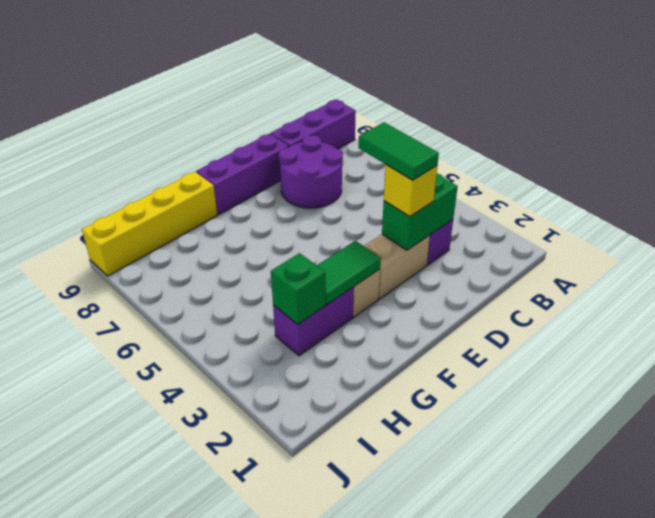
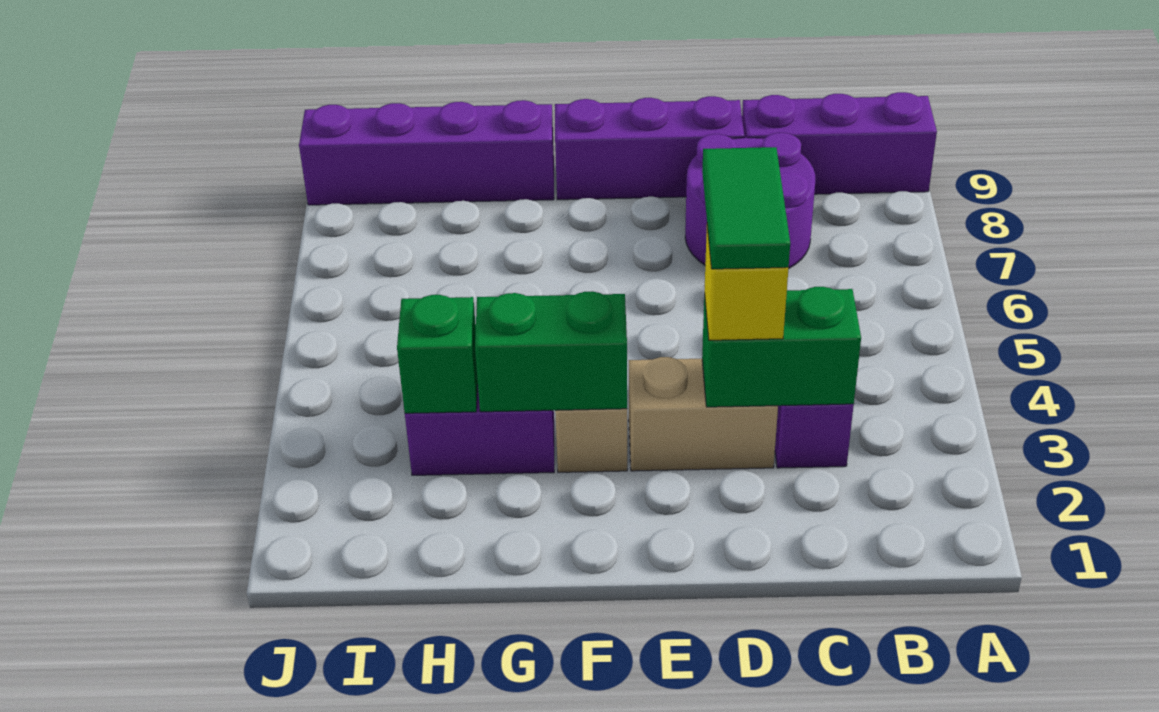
green 1x2 tile [317,241,381,304] -> green 1x2 brick [475,291,627,412]
yellow 1x4 brick [82,172,217,276] -> purple 1x4 brick [299,100,554,205]

